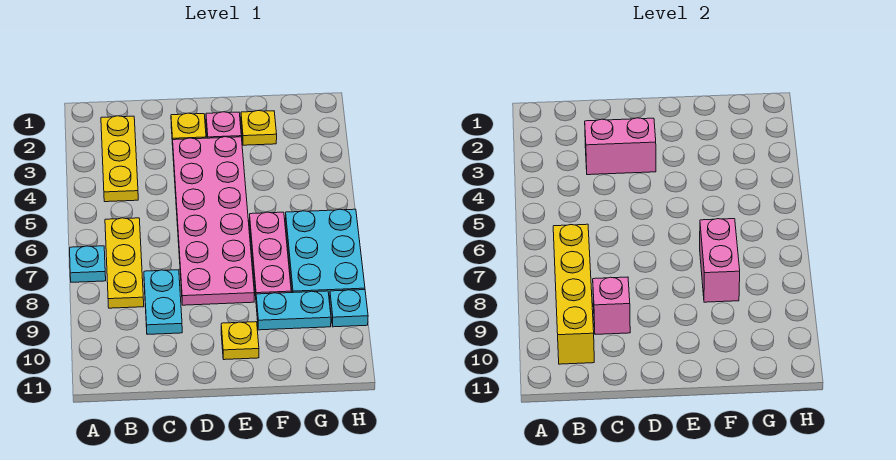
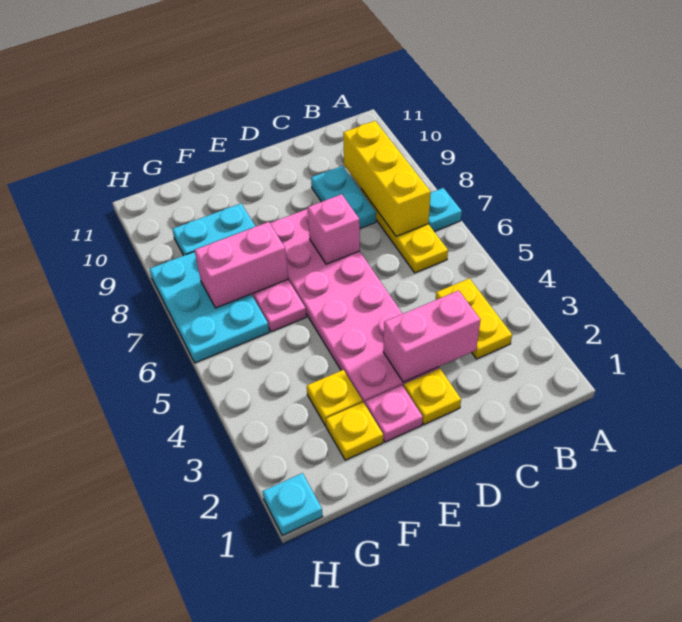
yellow 1x3 plate [101,116,138,202] -> yellow 1x2 plate [436,278,512,359]
yellow 1x4 brick [553,224,594,364] -> yellow 1x3 brick [343,121,431,236]
pink 1x1 brick [593,277,630,334] -> pink 1x1 brick moved to [308,194,360,264]
yellow 1x1 plate [221,322,259,360] -> yellow 1x1 plate moved to [307,370,362,426]
pink 1x2 brick [700,219,740,302] -> pink 1x2 brick turned to [195,222,288,308]
cyan 1x1 plate [329,290,368,327] -> cyan 1x1 plate moved to [262,473,323,536]

